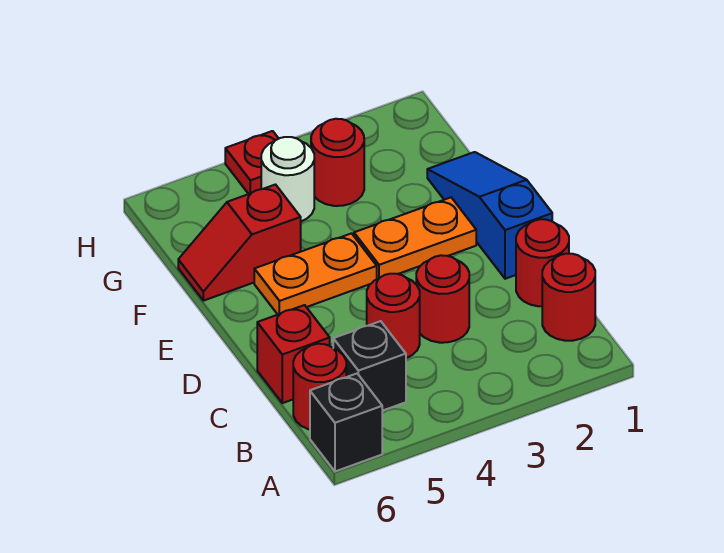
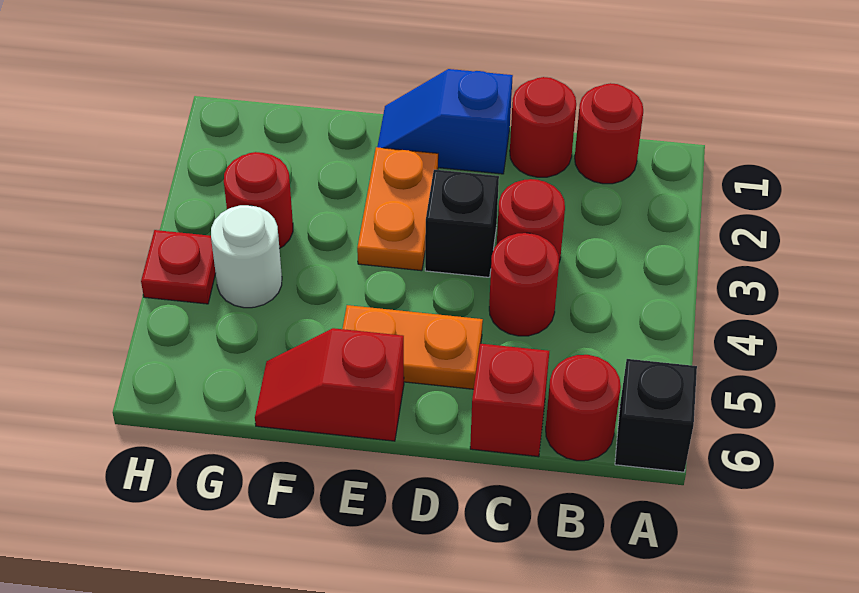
black 1x1 brick [333,321,406,411] -> black 1x1 brick moved to [425,170,499,277]
blue 1x3 slope [427,152,552,279] -> blue 1x2 slope [377,69,513,174]
orange 1x2 plate [254,233,377,314] -> orange 1x2 plate turned to [342,305,483,389]
red 1x2 slope [178,185,301,301] -> red 1x2 slope turned to [255,328,404,441]

